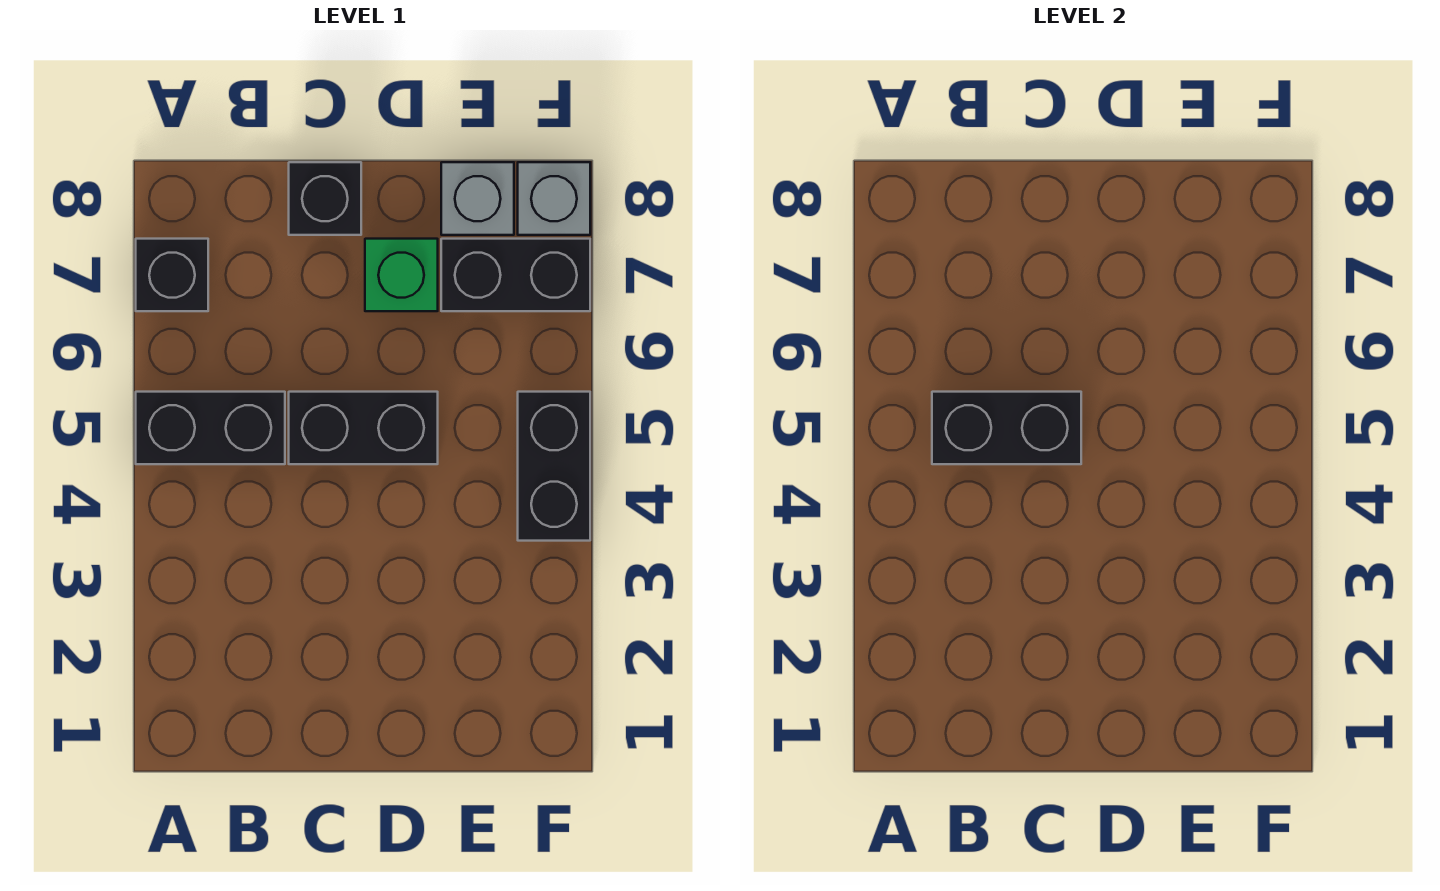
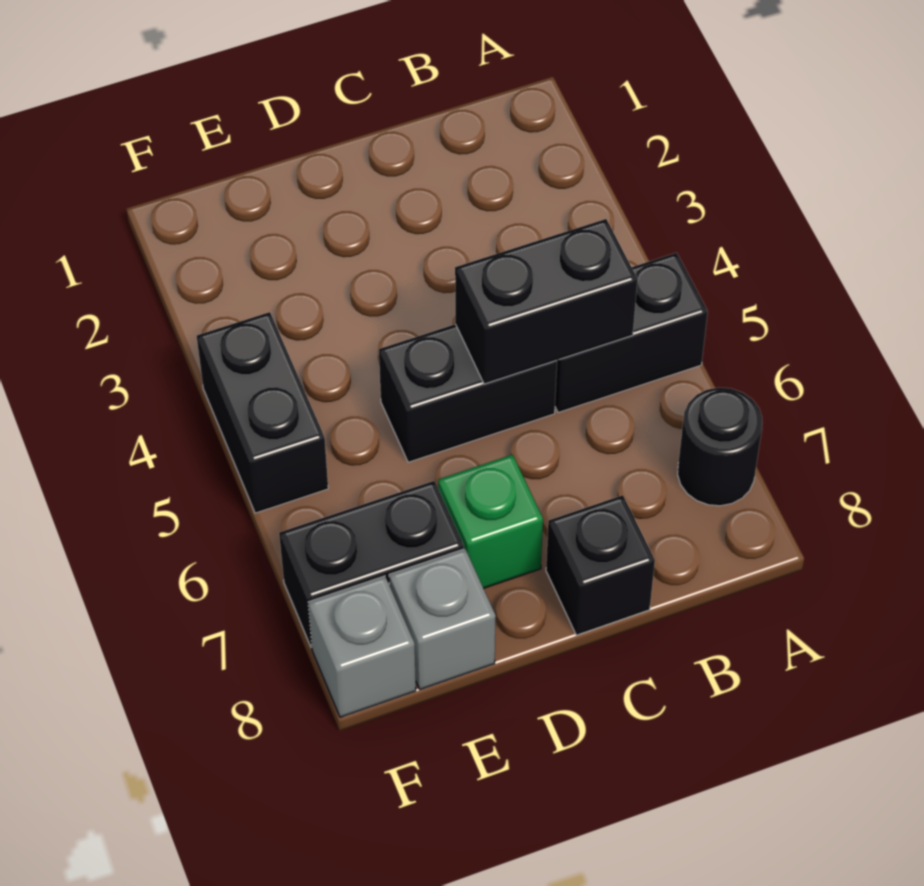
black 1x1 brick [136,239,208,311] -> black 1x1 round brick [678,388,762,506]

